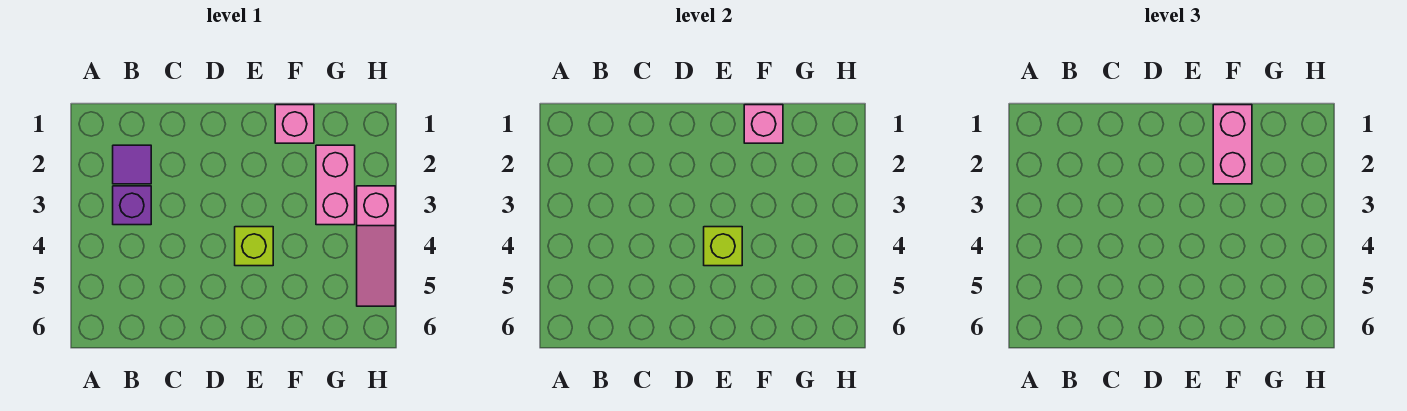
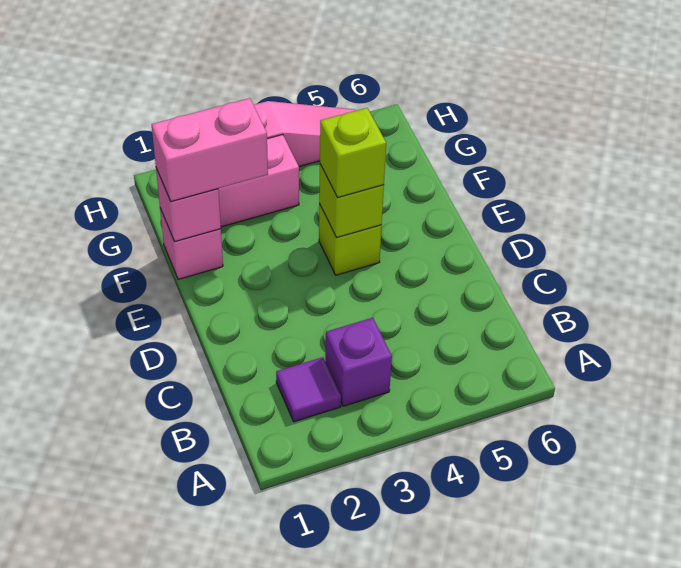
none -> lime 1x1 brick [320,108,386,197]

